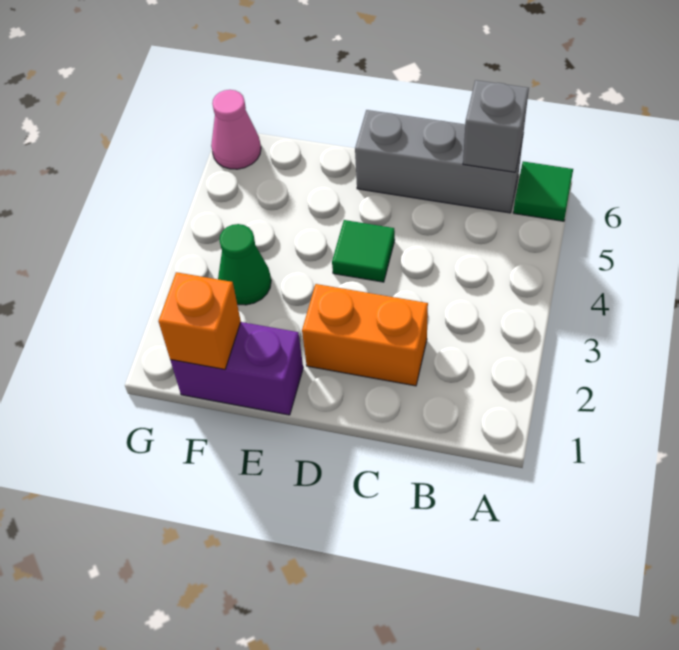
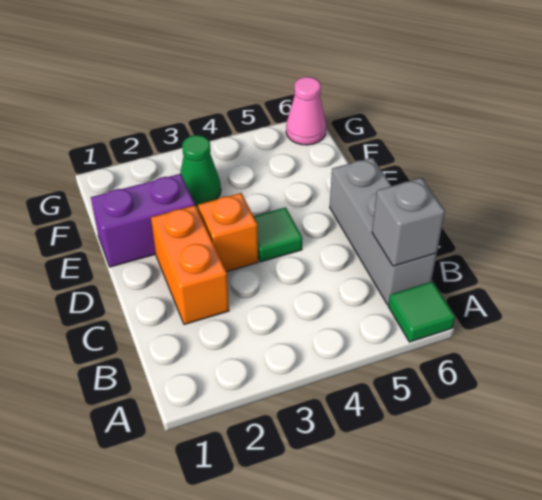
purple 1x2 brick [170,322,303,415] -> purple 1x2 brick turned to [91,174,195,267]
orange 1x1 brick [158,272,241,370] -> orange 1x1 brick moved to [198,193,258,272]

